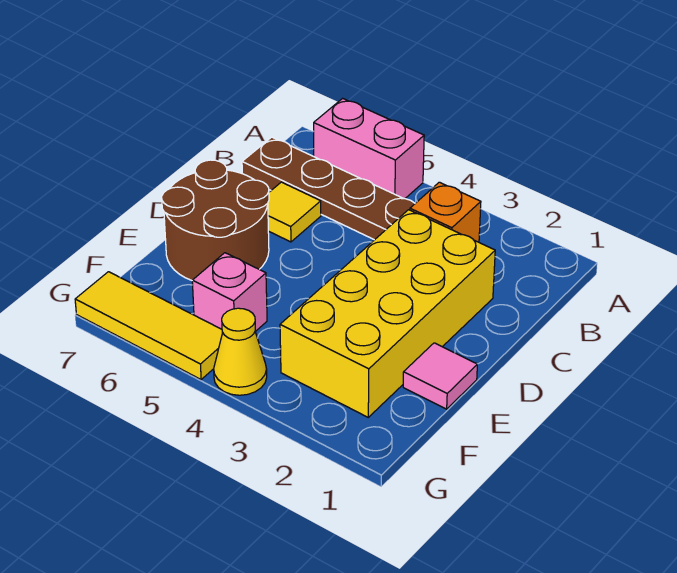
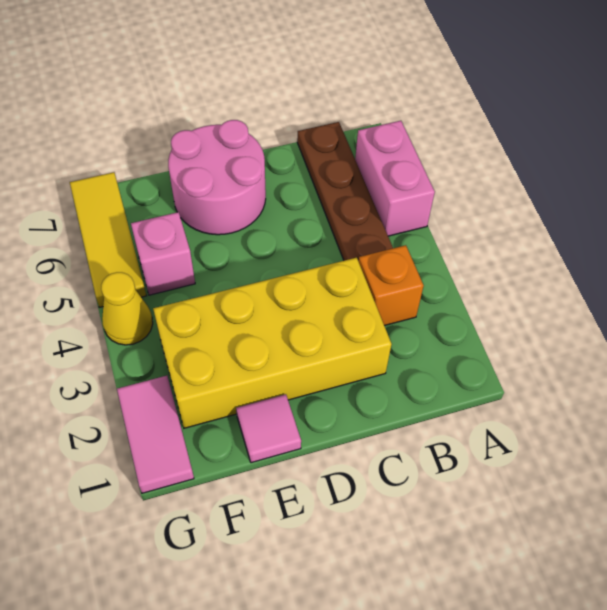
yellow 1x1 tile [268,182,321,242] -> none
brown 2x2 round brick [162,160,269,280] -> pink 2x2 round brick [168,120,266,235]
none -> pink 1x2 tile [117,376,194,493]

